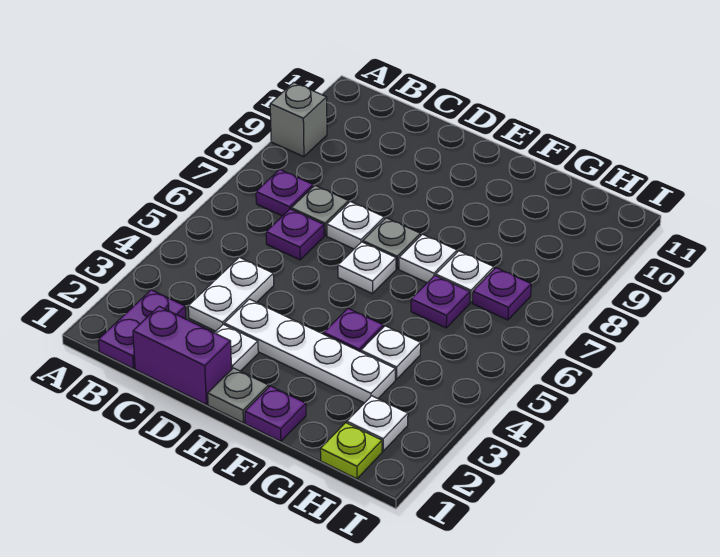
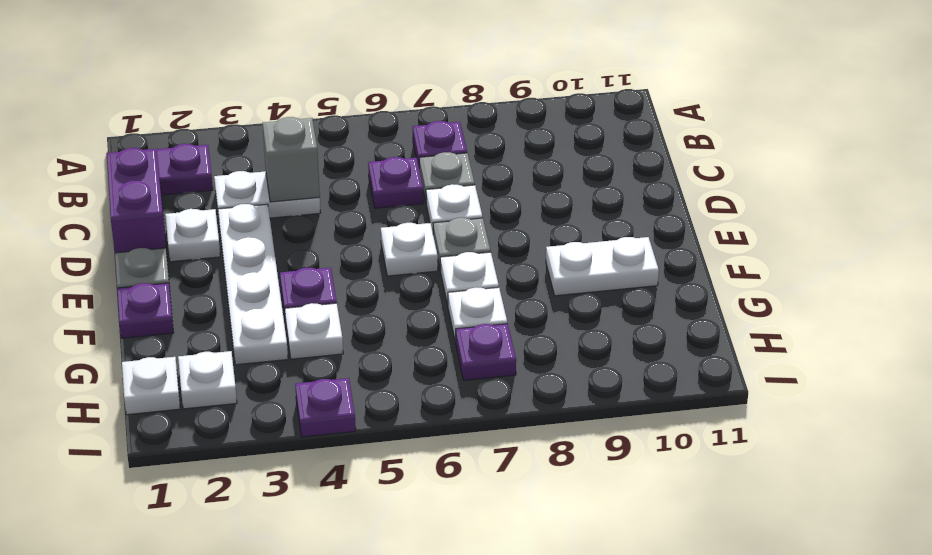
grey 1x1 brick [270,82,327,157] -> grey 1x1 brick moved to [263,117,320,202]
none -> white 1x2 plate [546,237,659,296]
purple 1x1 plate [411,275,470,328] -> purple 1x1 plate moved to [295,378,356,437]
lime 1x1 plate [320,423,382,479] -> white 1x1 plate [122,357,180,415]

